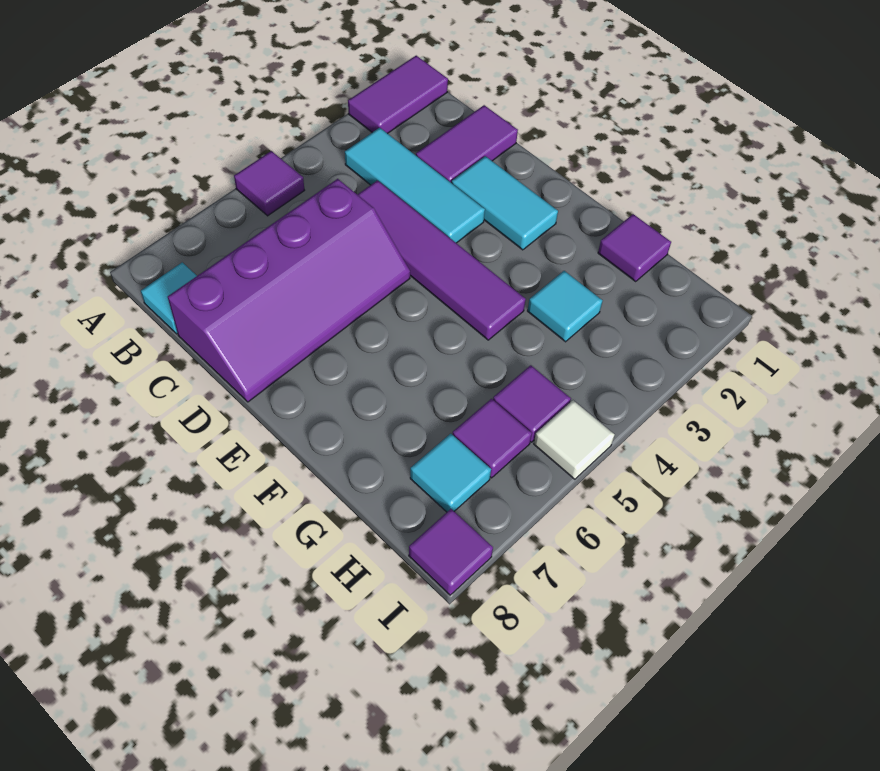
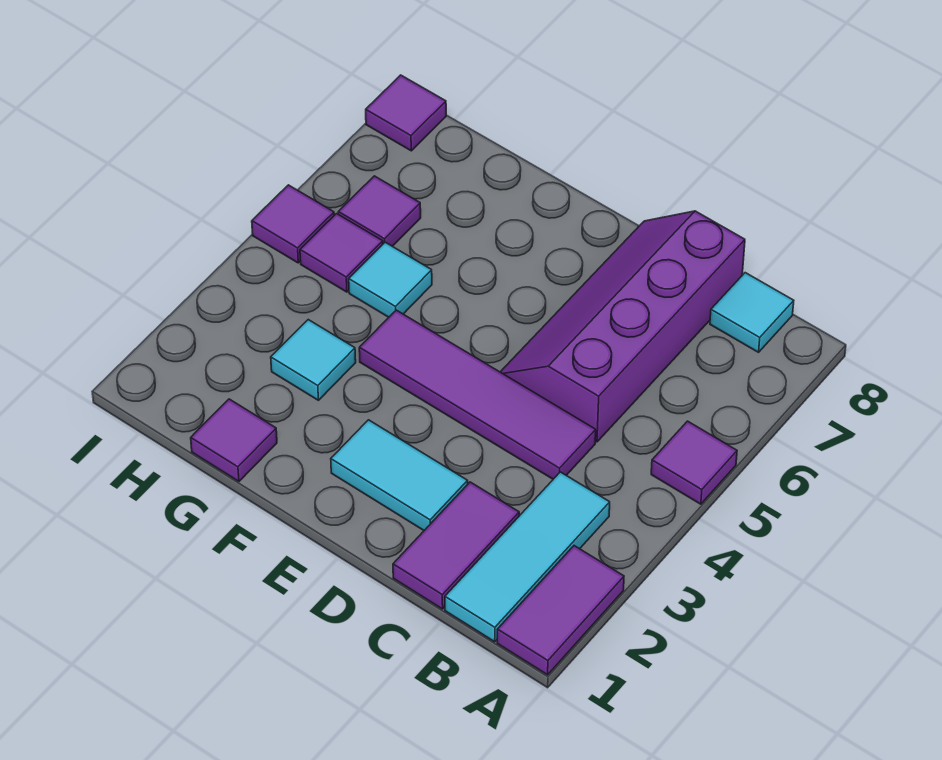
cyan 1x3 tile [345,128,485,243] -> cyan 1x3 tile turned to [445,472,610,642]
cyan 1x1 tile [410,434,491,512] -> cyan 1x1 tile moved to [349,242,432,317]
white 1x1 tile [534,400,615,479] -> purple 1x1 tile [252,185,334,263]

